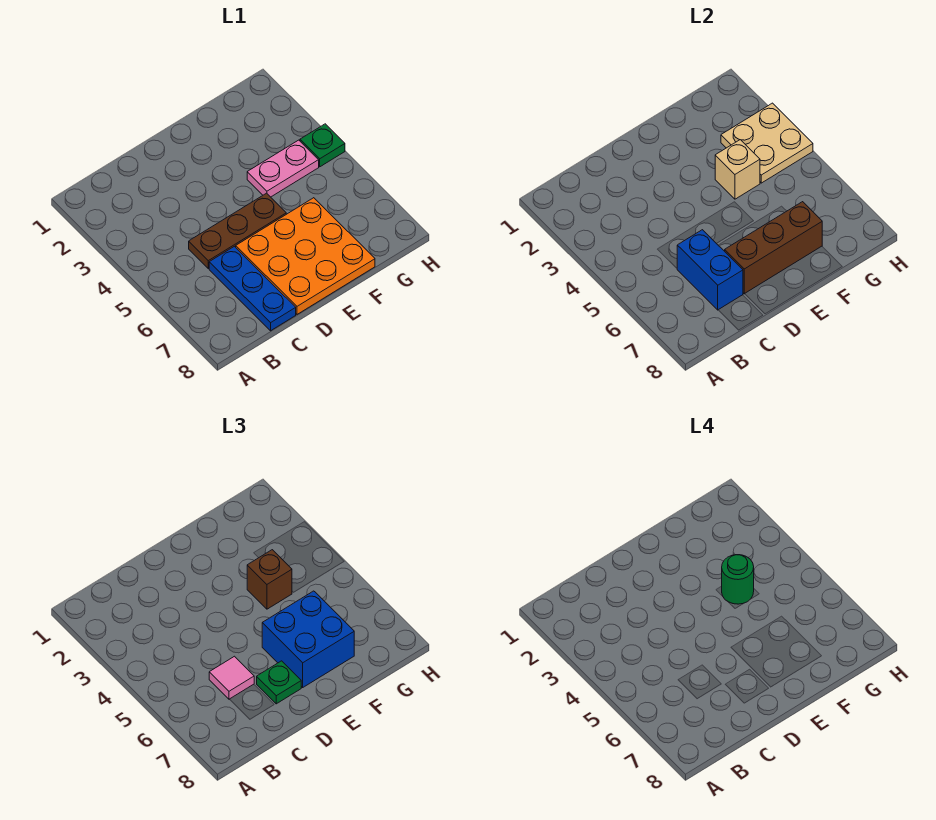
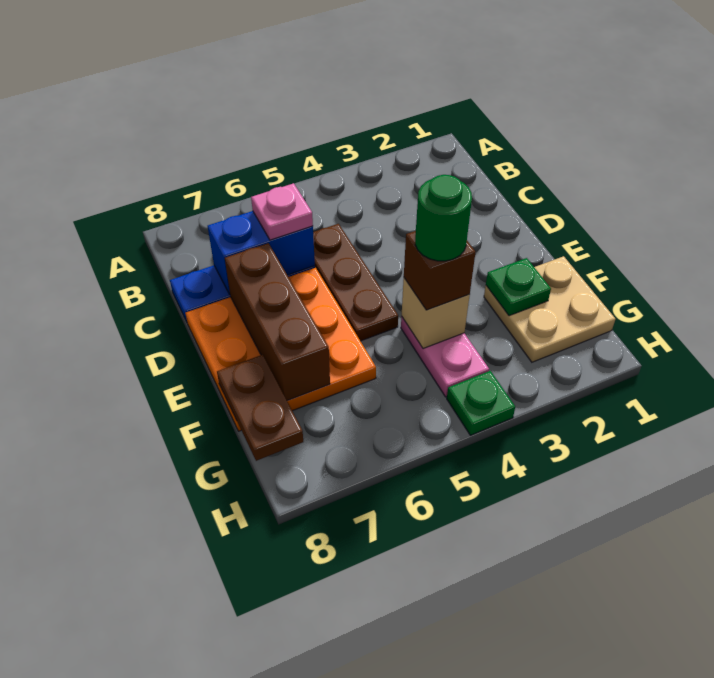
pink 1x1 tile [209,656,254,699] -> pink 1x1 plate [251,183,313,240]
green 1x1 plate [257,661,301,704] -> green 1x1 plate moved to [486,258,551,316]
blue 2x2 brick [262,591,354,687] -> none
none -> brown 1x2 plate [217,355,303,461]
tan 2x2 plate [721,103,813,183] -> tan 2x2 plate moved to [484,256,615,362]

